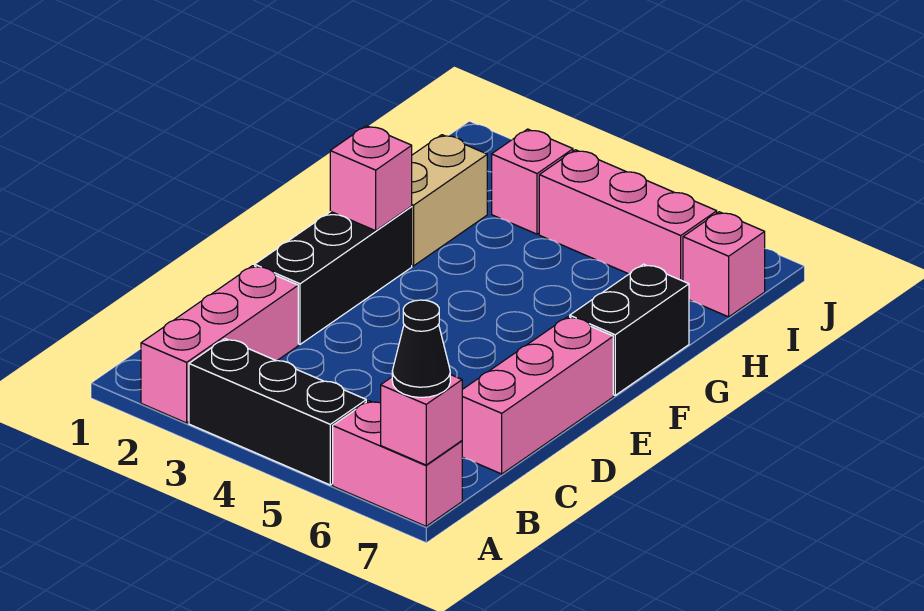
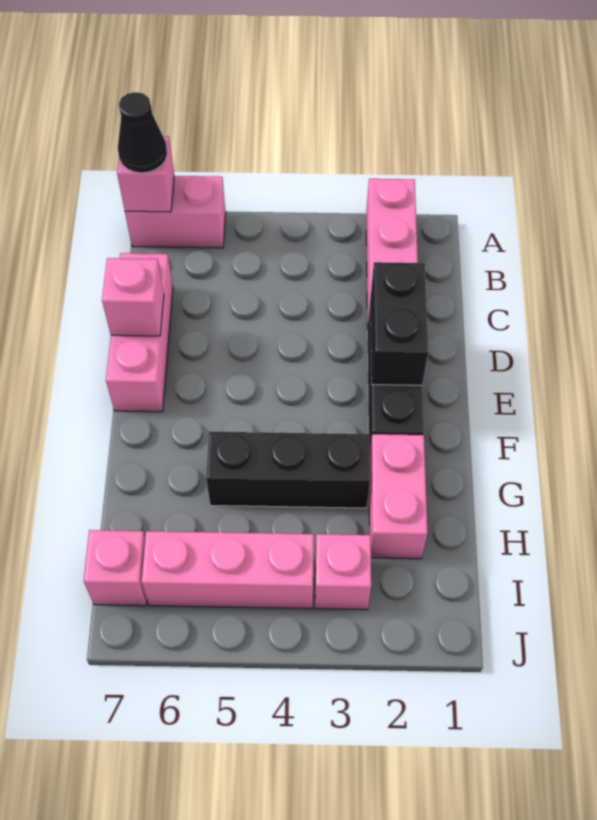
black 1x3 brick [189,339,366,485] -> black 1x3 brick moved to [206,432,370,508]
pink 1x1 brick [330,126,412,231] -> pink 1x1 brick moved to [102,258,164,336]
black 1x2 brick [570,264,689,395] -> black 1x2 brick moved to [370,262,428,385]
tan 1x2 brick [412,135,487,266] -> pink 1x2 brick [369,434,428,559]

